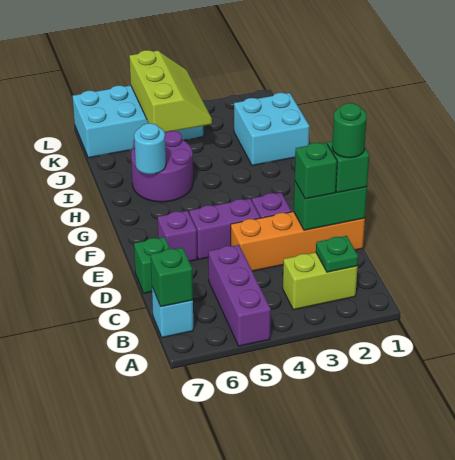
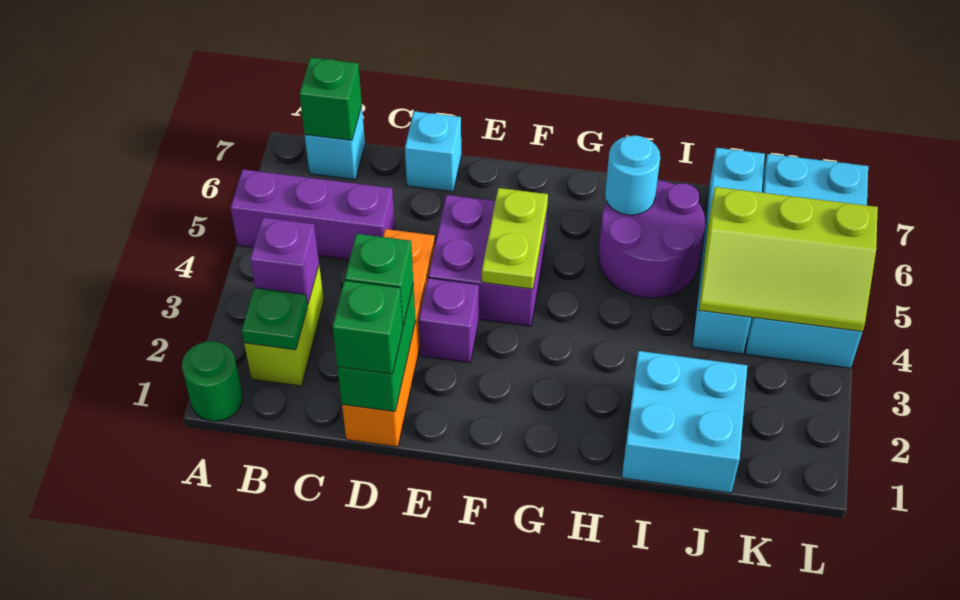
green 1x1 round brick [332,103,367,158] -> green 1x1 round brick moved to [182,342,243,421]
green 1x1 brick [134,237,170,293] -> cyan 1x1 brick [405,111,461,192]
purple 1x2 brick [189,199,260,259] -> purple 2x2 brick [428,195,547,326]
purple 1x1 brick [158,211,197,261] -> purple 1x1 brick moved to [250,218,319,305]
none -> lime 1x2 plate [482,188,548,289]
none -> cyan 1x4 brick [692,148,765,354]

